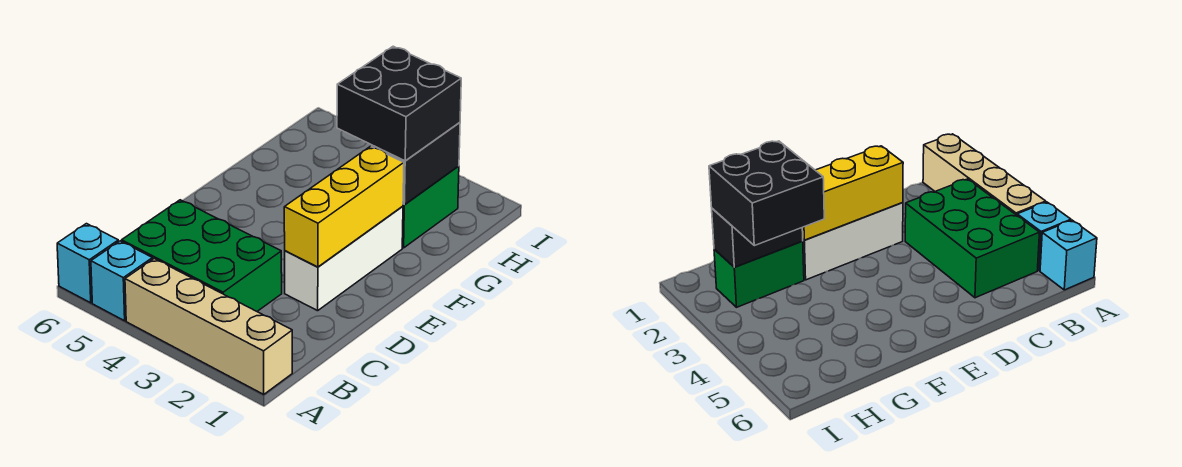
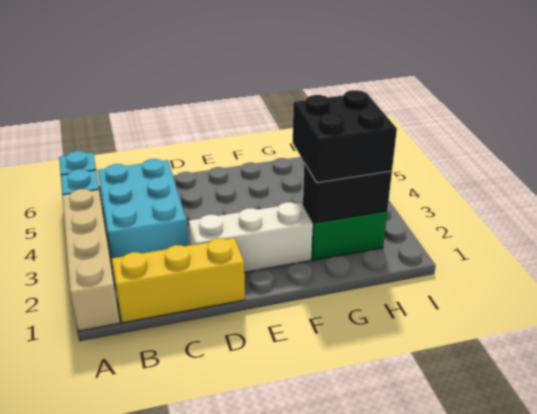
green 2x3 brick [122,200,282,311] -> cyan 2x3 brick [98,159,188,258]
yellow 1x3 brick [284,146,404,267] -> yellow 1x3 brick moved to [112,238,245,323]

